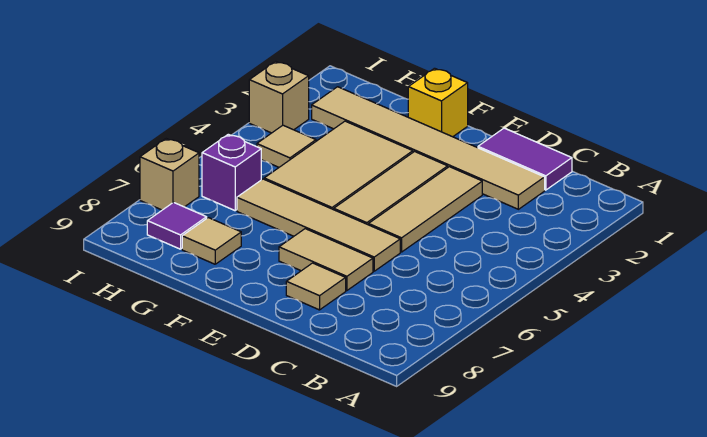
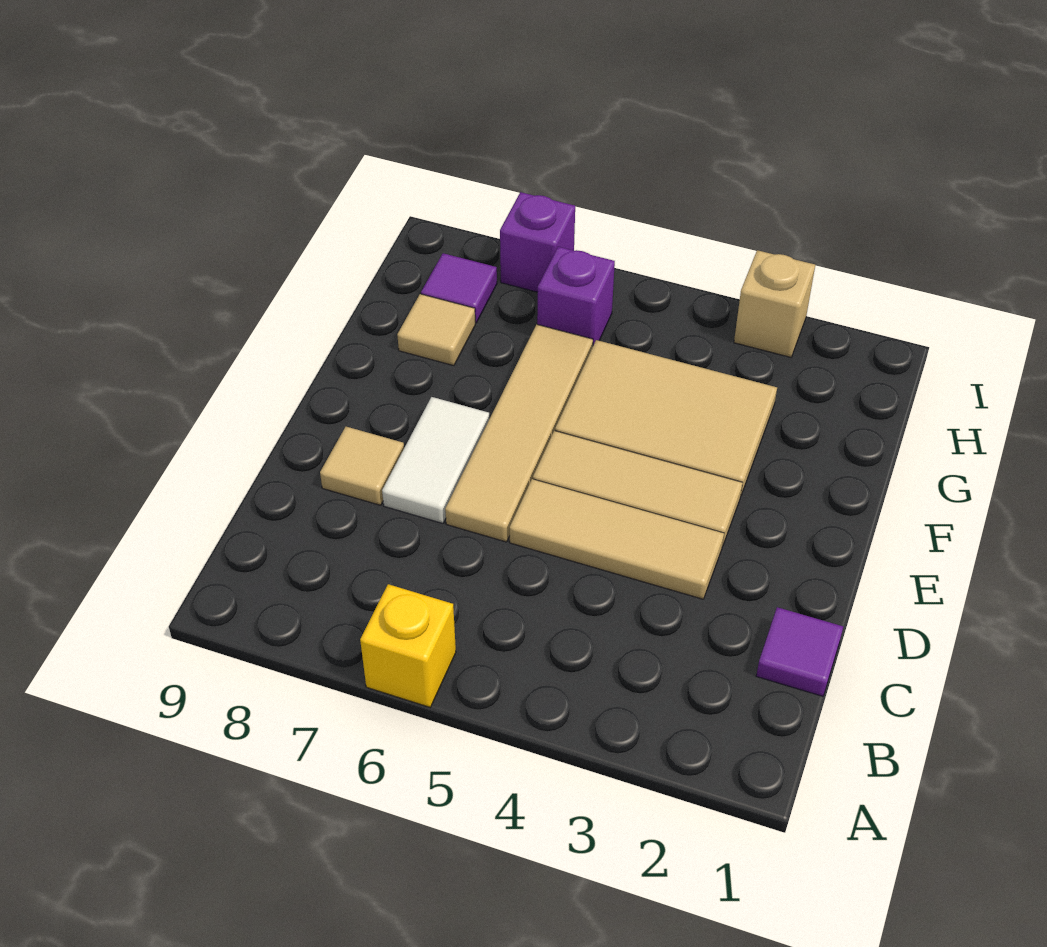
purple 1x2 tile [478,128,572,190] -> purple 1x1 tile [756,607,843,696]
tan 1x6 tile [312,87,545,209] -> none
tan 1x2 tile [279,229,373,291] -> white 1x2 tile [382,397,489,523]
yellow 1x1 brick [408,68,468,137] -> yellow 1x1 brick moved to [360,584,456,707]
tan 1x1 tile [257,125,316,167] -> none
tan 1x1 brick [140,139,199,210] -> purple 1x1 brick [500,192,575,292]

